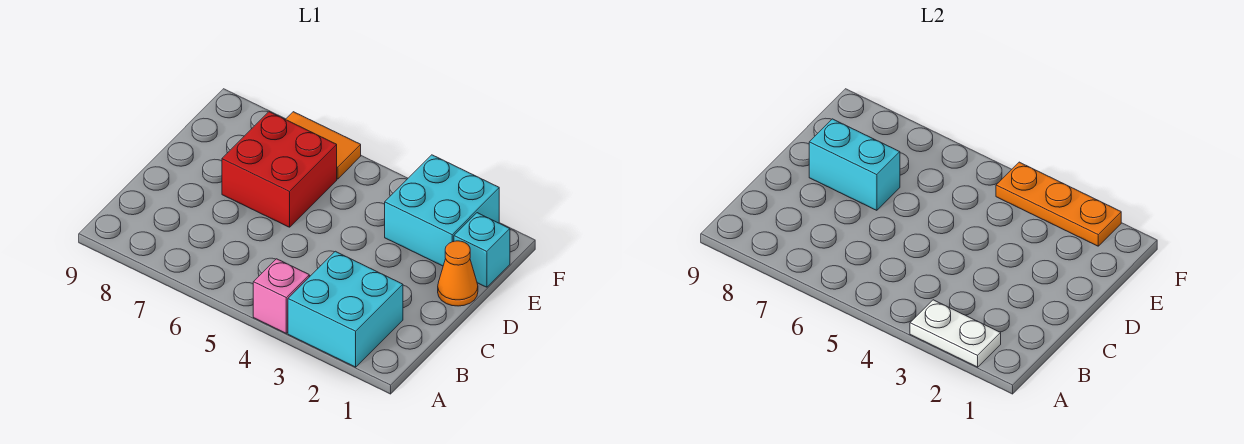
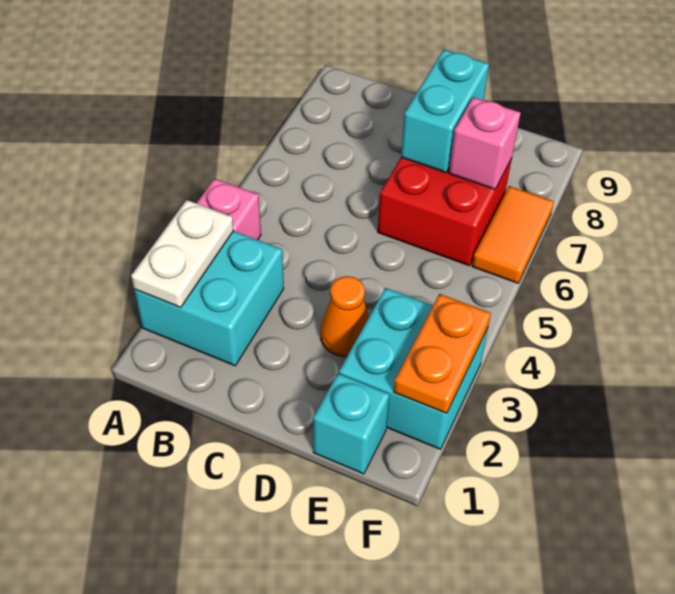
orange 1x1 cone [438,241,478,306] -> orange 1x1 cone moved to [321,276,369,357]
none -> pink 1x1 brick [449,97,521,189]
orange 1x3 plate [996,162,1121,246] -> orange 1x2 plate [394,294,491,413]

